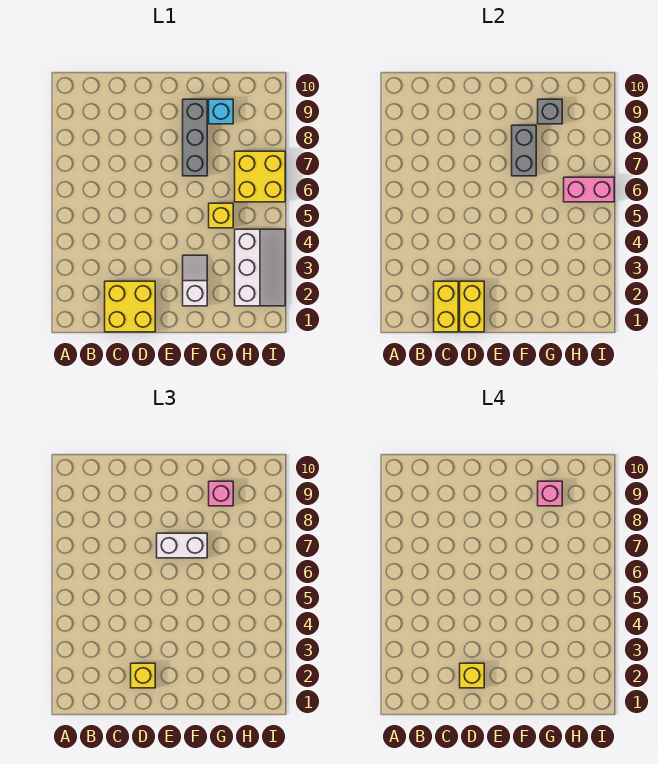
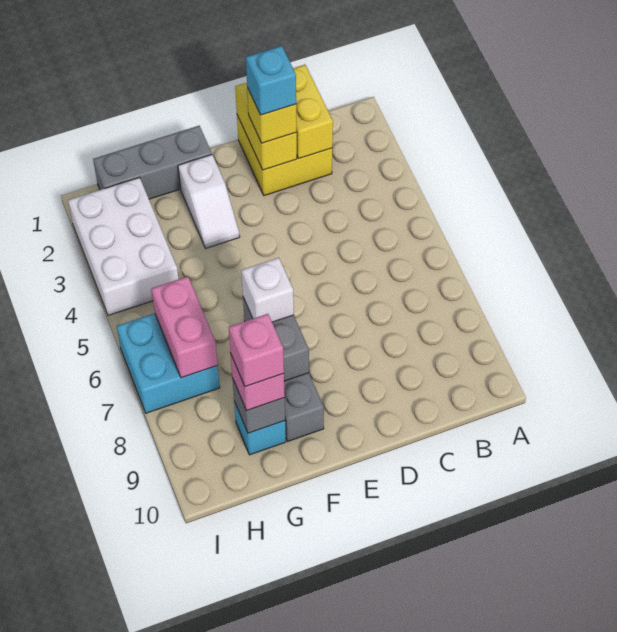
yellow 1x1 brick [460,663,484,688] -> cyan 1x1 brick [246,46,296,115]
white 1x2 brick [157,533,207,558] -> white 1x1 brick [241,258,294,322]
none -> grey 1x3 brick [93,126,212,199]
yellow 1x1 brick [209,203,233,228] -> none
white 2x3 slope [235,229,285,306] -> white 2x3 brick [68,177,179,316]
yellow 2x2 brick [235,151,285,202] -> cyan 2x2 brick [117,313,220,413]
pink 1x2 brick [564,177,614,202] -> pink 1x2 brick turned to [151,277,218,378]

